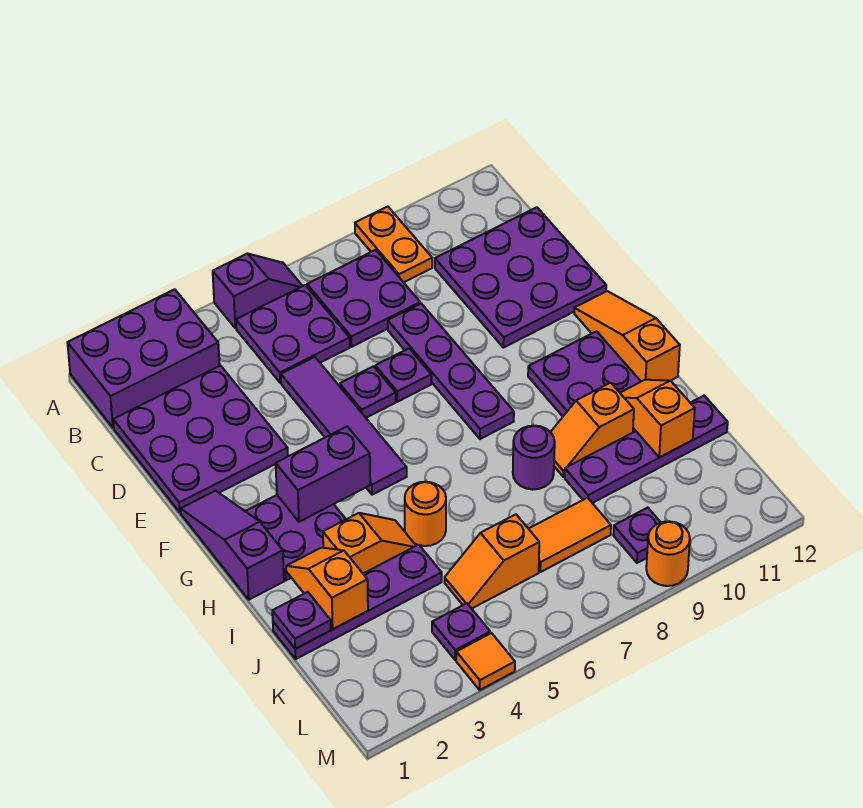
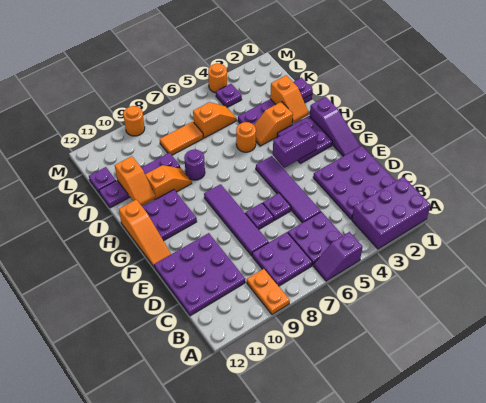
purple 1x4 plate [388,303,514,439] -> purple 1x4 tile [204,184,269,256]
purple 1x1 plate [613,508,661,563] -> purple 1x1 plate moved to [89,167,116,193]
orange 1x1 tile [456,633,515,690] -> orange 1x1 round brick [208,63,227,93]

